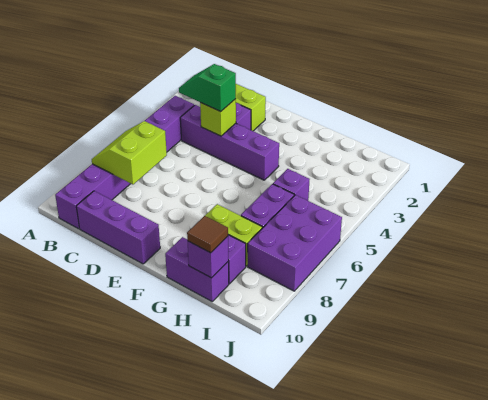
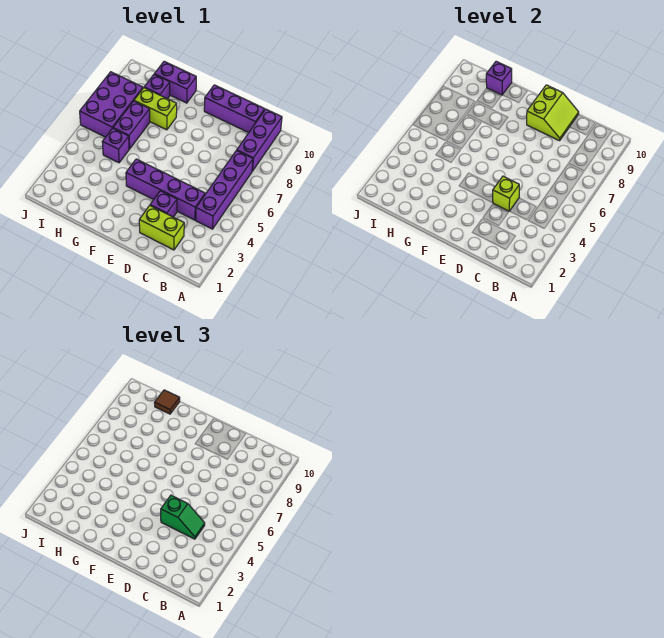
lime 2x2 slope [92,121,167,184] -> lime 2x2 slope moved to [527,85,579,141]

